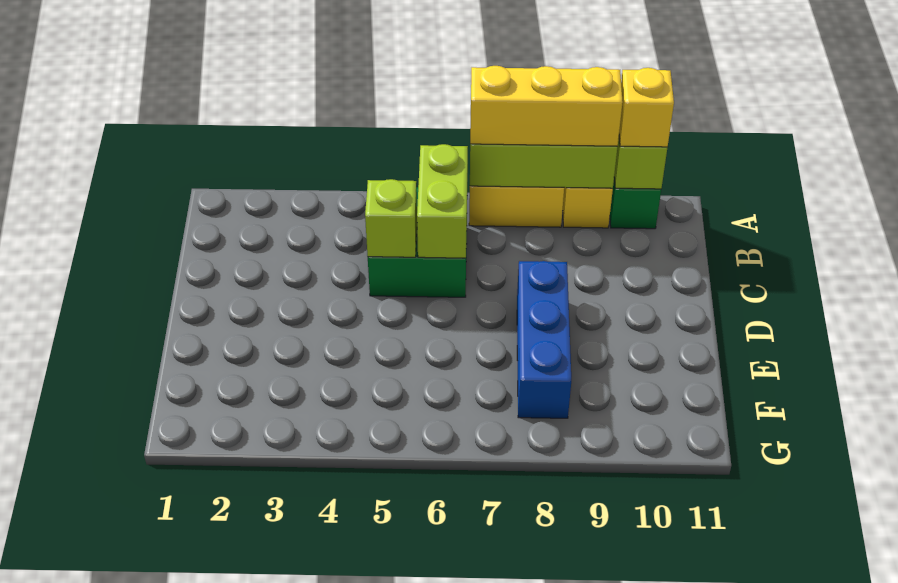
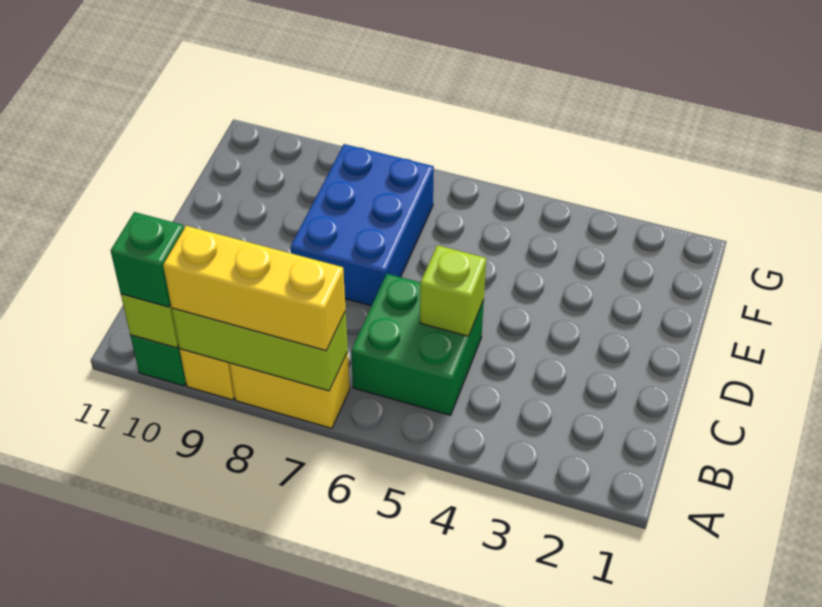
yellow 1x1 brick [619,68,674,147] -> green 1x1 brick [111,212,184,307]
lime 1x2 brick [417,144,468,258] -> none
blue 1x3 brick [517,261,571,418] -> blue 2x3 brick [291,144,434,306]

